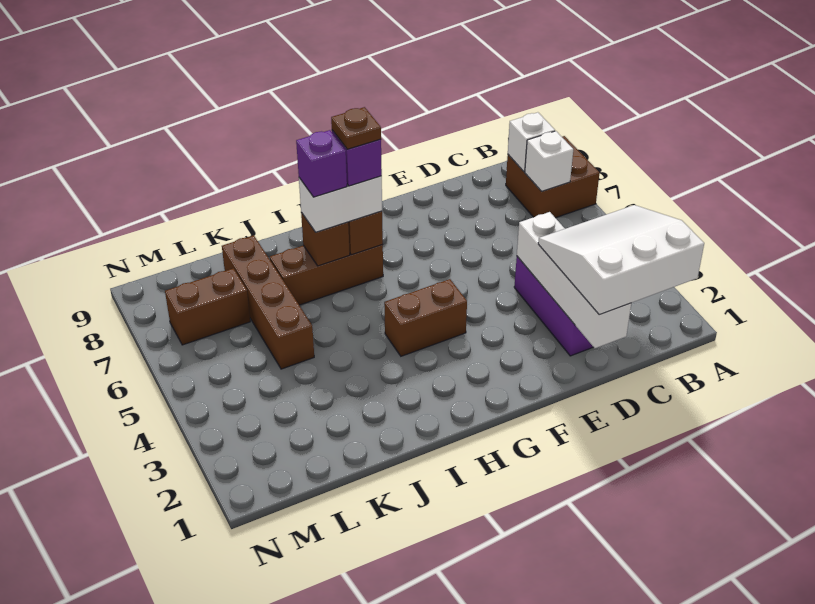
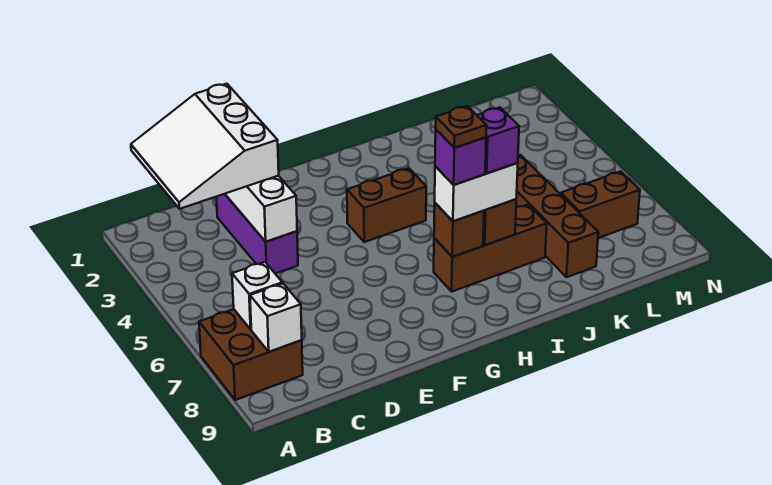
white 3x3 slope [538,205,704,315] -> white 3x3 slope turned to [131,84,279,209]

